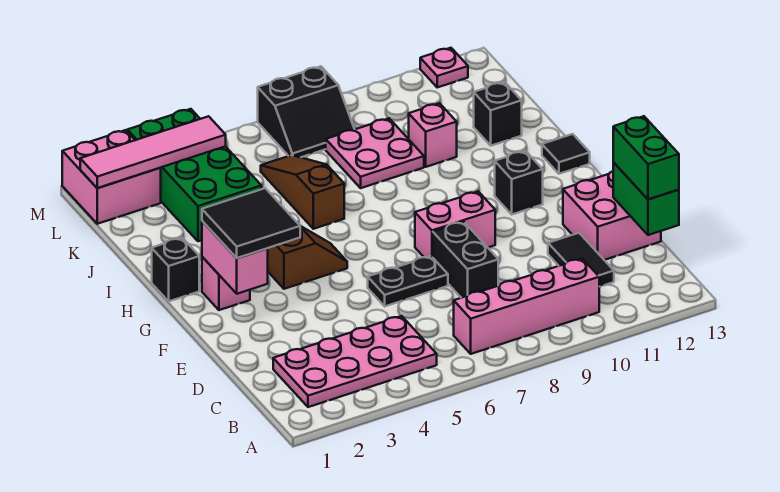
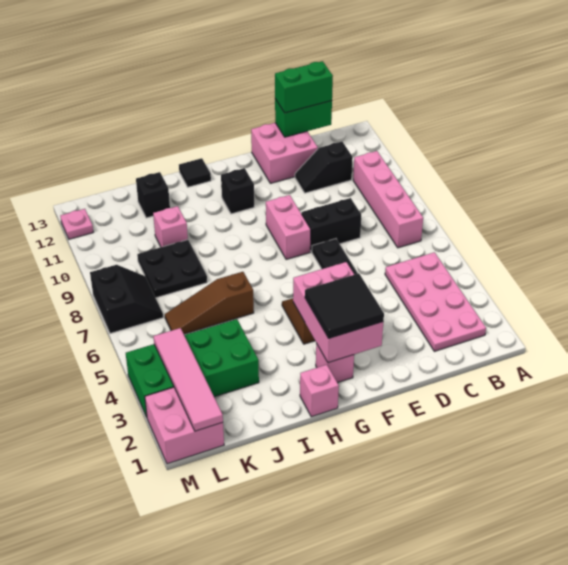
black 1x2 tile [548,233,614,287] -> black 1x2 slope [295,142,353,193]
pink 1x2 brick [202,221,268,294] -> pink 2x3 brick [293,262,383,363]
black 1x1 brick [152,238,199,301] -> pink 1x1 brick [300,365,339,417]
pink 2x2 plate [326,118,424,188] -> black 2x2 plate [137,240,207,298]

